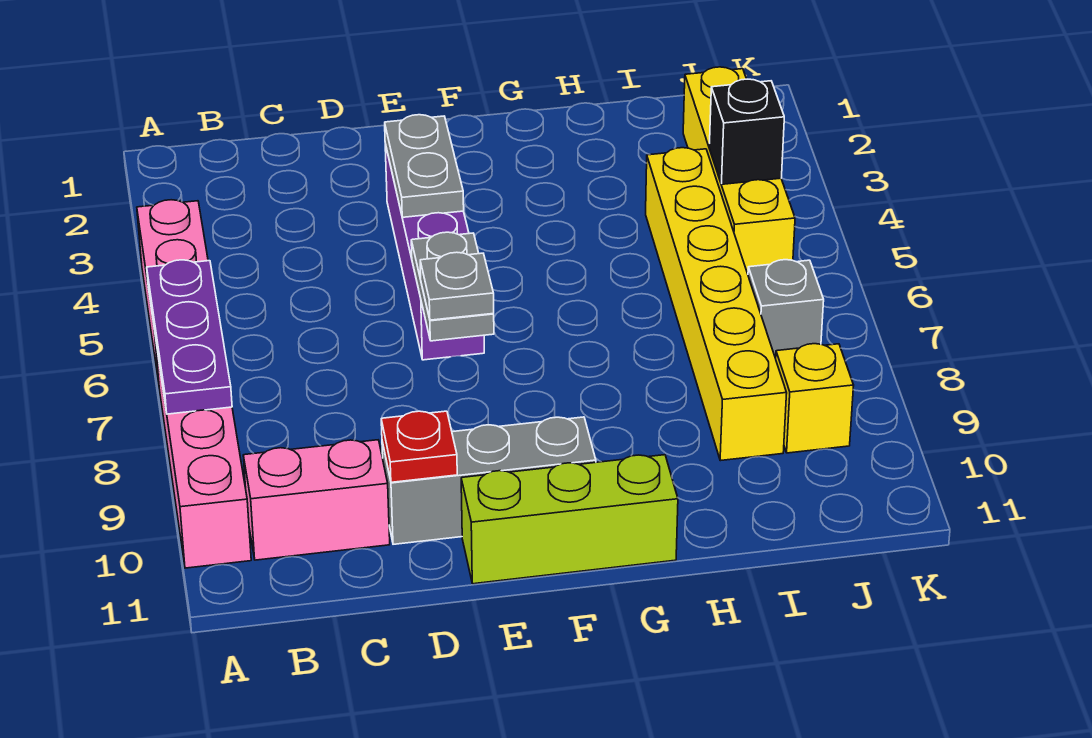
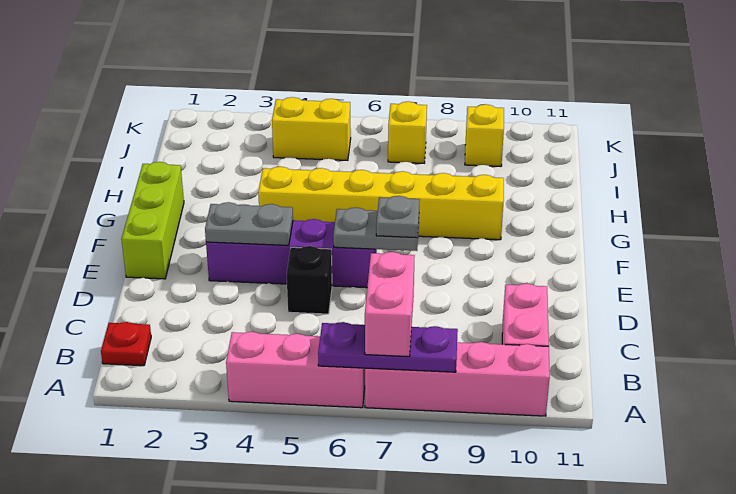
none -> pink 1x2 brick [365,252,415,357]
grey 1x3 brick [382,417,596,544] -> none
red 1x1 plate [381,411,457,482] -> red 1x1 plate moved to [101,322,151,366]
lime 1x3 brick [461,455,678,584] -> lime 1x3 brick moved to [121,162,184,279]
yellow 1x6 brick [646,148,787,461] -> yellow 1x6 brick moved to [258,167,504,240]
yellow 1x4 brick [683,67,795,274] -> yellow 1x2 brick [272,97,351,160]
black 1x1 brick [709,79,784,184] -> black 1x1 brick moved to [287,246,332,314]
grey 1x1 brick [748,260,824,358] -> yellow 1x1 brick [388,101,427,163]

